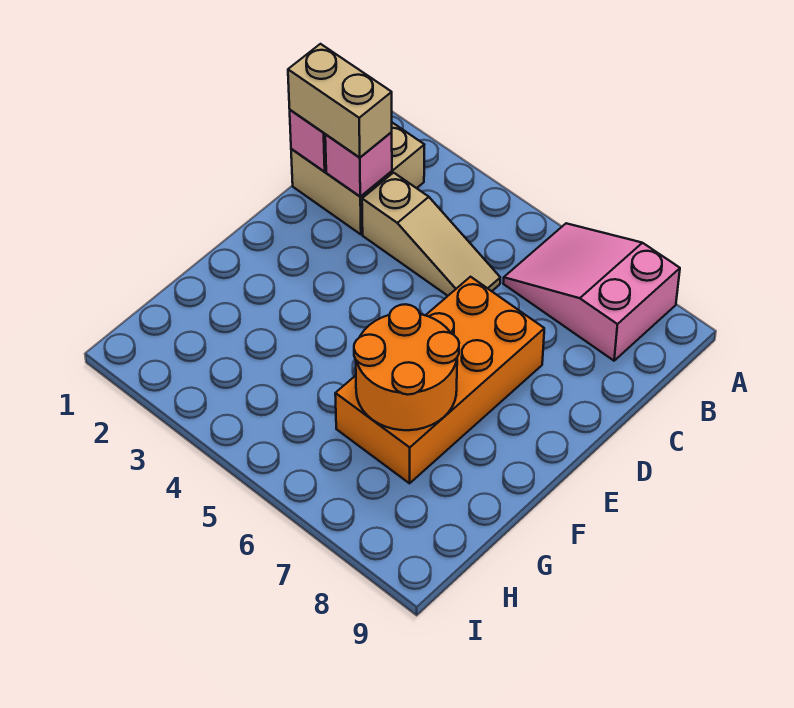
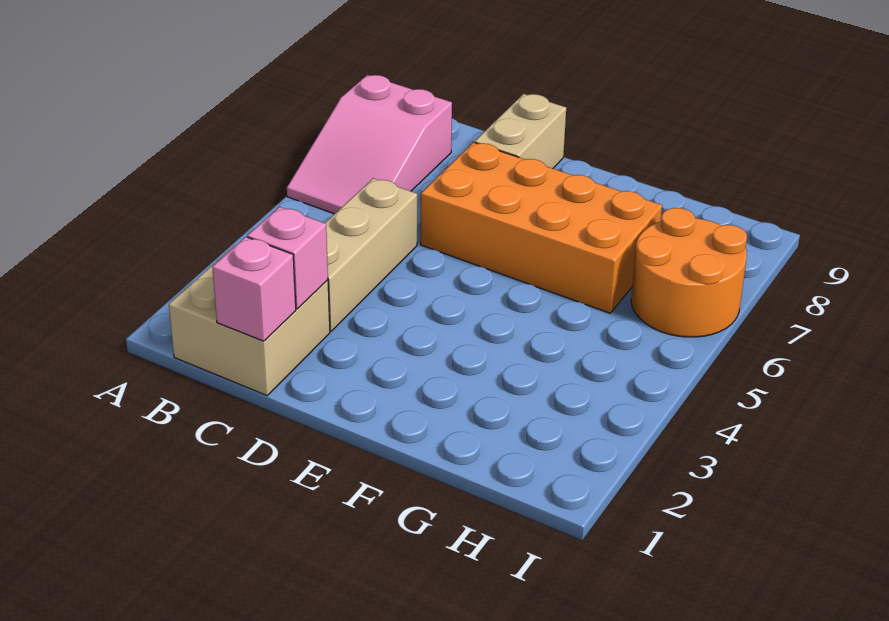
tan 1x2 brick [288,44,392,158] -> tan 1x2 brick moved to [475,94,566,168]
tan 1x3 slope [362,173,500,296] -> tan 1x3 brick [325,178,417,331]
orange 2x2 round brick [354,304,459,430] -> orange 2x2 round brick moved to [631,208,747,337]

